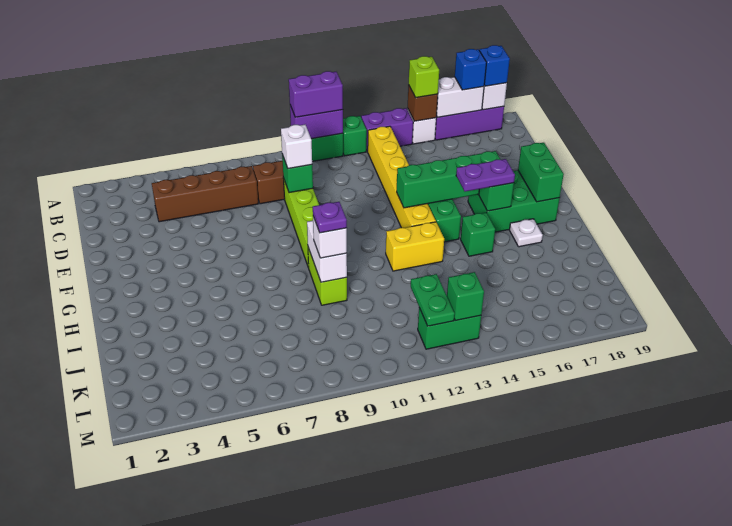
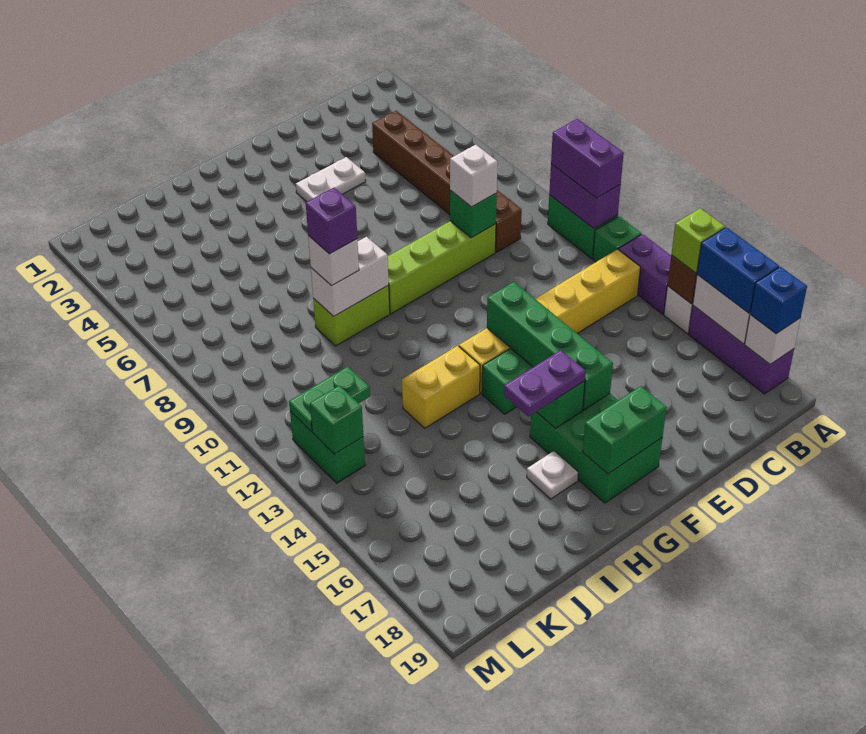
blue 1x1 brick [455,49,486,90] -> blue 1x2 brick [697,227,779,313]
none -> white 1x2 plate [296,157,366,202]
purple 1x2 plate [456,159,515,192] -> purple 1x2 plate turned to [504,350,586,417]
yellow 1x2 brick [386,222,444,271] -> yellow 1x2 brick turned to [402,346,480,428]
green 1x1 brick [461,213,495,256] -> none
purple 1x1 plate [313,202,347,233] -> purple 1x1 brick [306,188,357,254]

